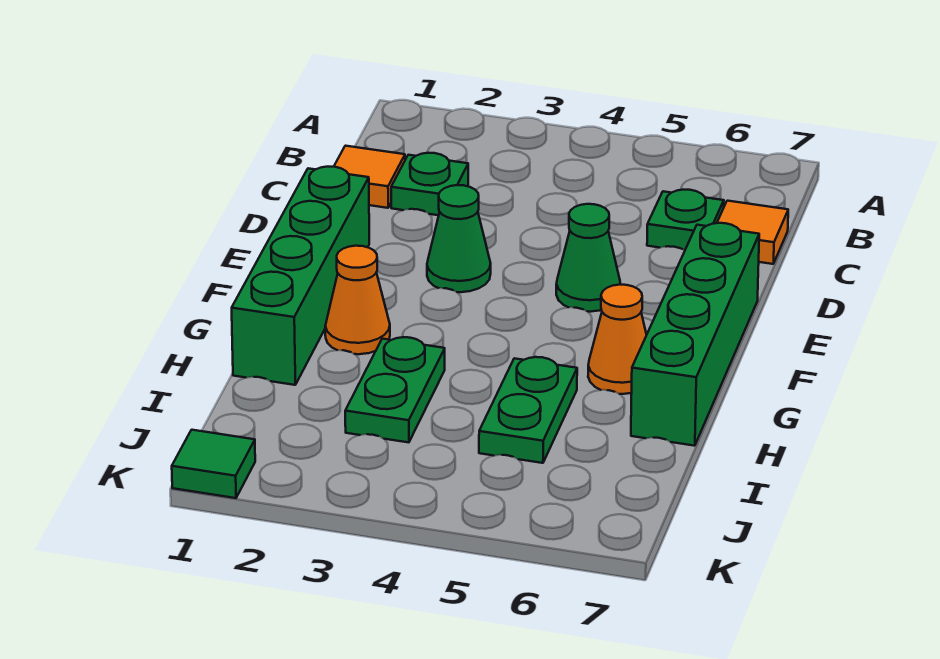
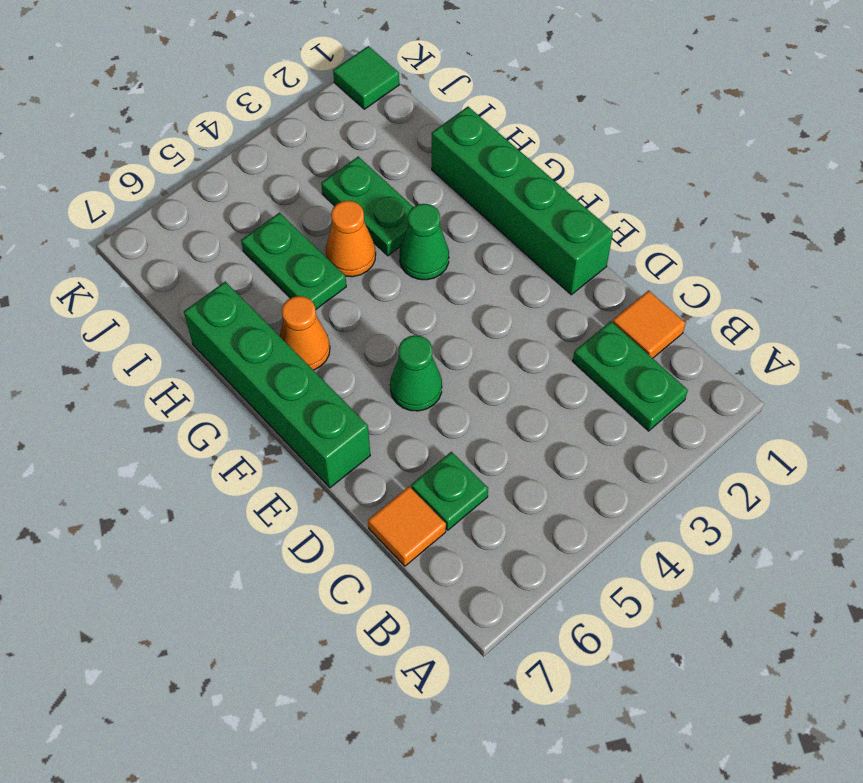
green 1x1 plate [391,153,468,215] -> green 1x2 plate [573,321,688,431]
green 1x1 cone [427,185,491,292] -> green 1x1 cone moved to [400,204,449,280]
orange 1x1 cone [325,246,390,354] -> orange 1x1 cone moved to [326,201,376,277]

